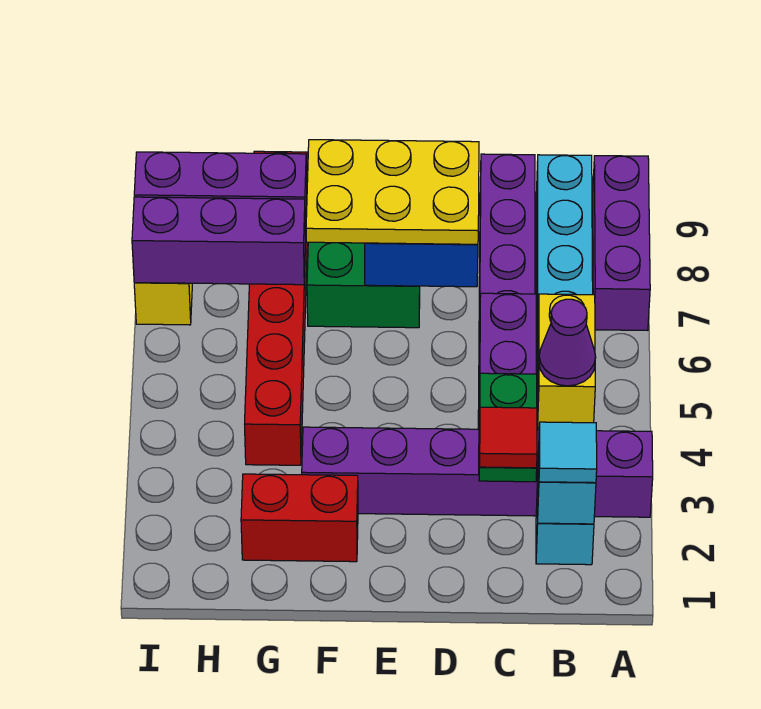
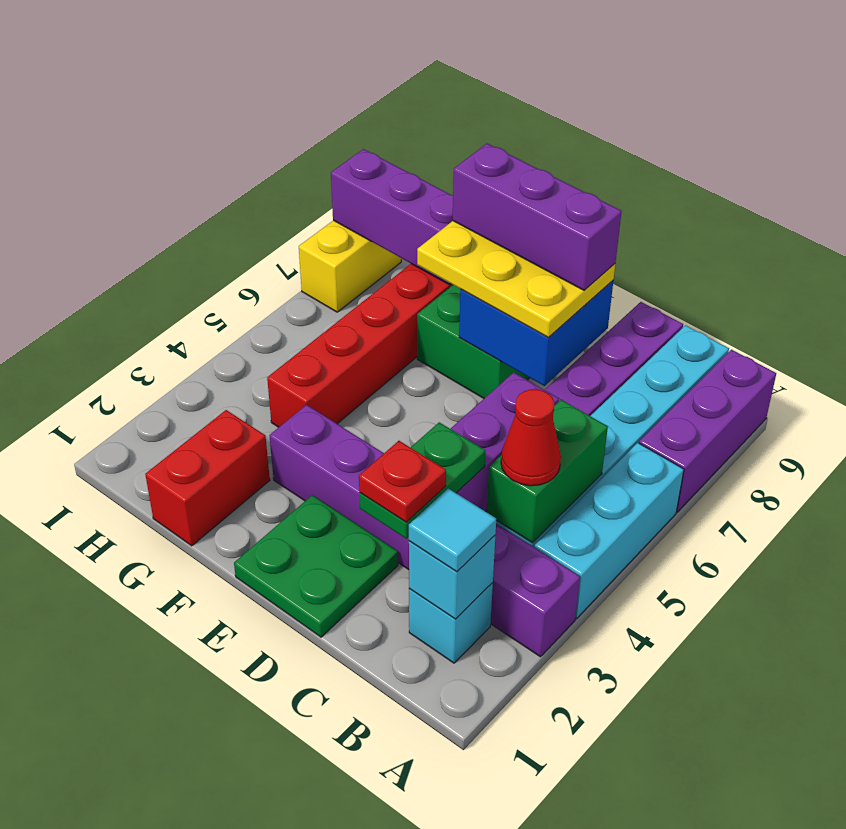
none -> cyan 1x3 brick [535,443,684,619]
yellow 1x2 brick [538,294,595,427] -> green 1x2 brick [487,400,608,543]
purple 1x1 cone [539,299,596,386] -> red 1x1 cone [501,389,561,486]
red 1x1 tile [479,407,537,468] -> red 1x1 plate [359,441,446,522]
none -> green 2x2 plate [234,495,398,637]
red 1x2 brick [241,474,358,562] -> red 1x2 brick turned to [145,410,270,546]
purple 1x3 brick [132,197,306,285] -> purple 1x3 brick moved to [453,144,622,290]

